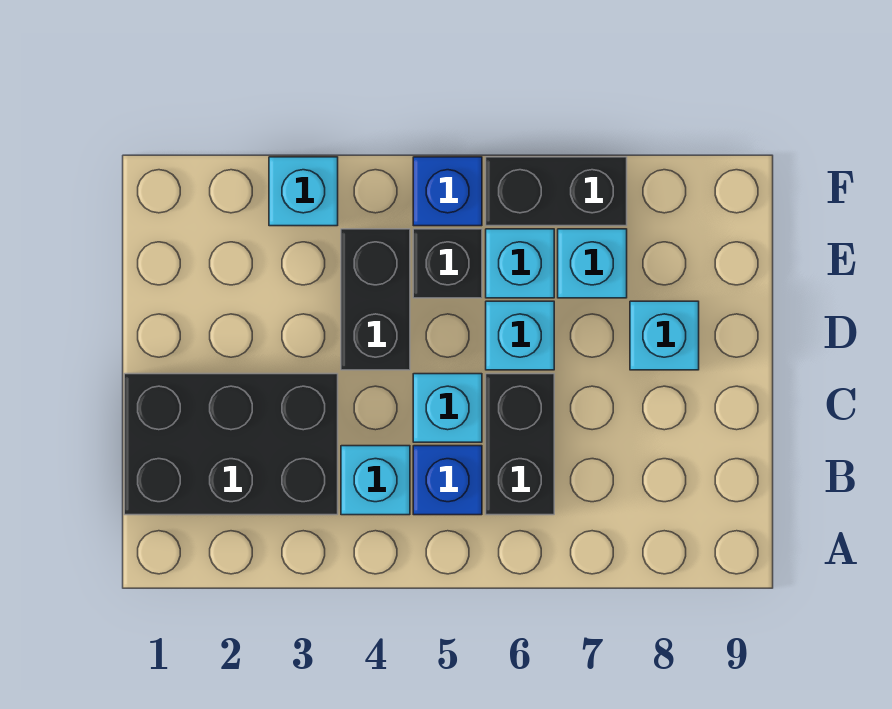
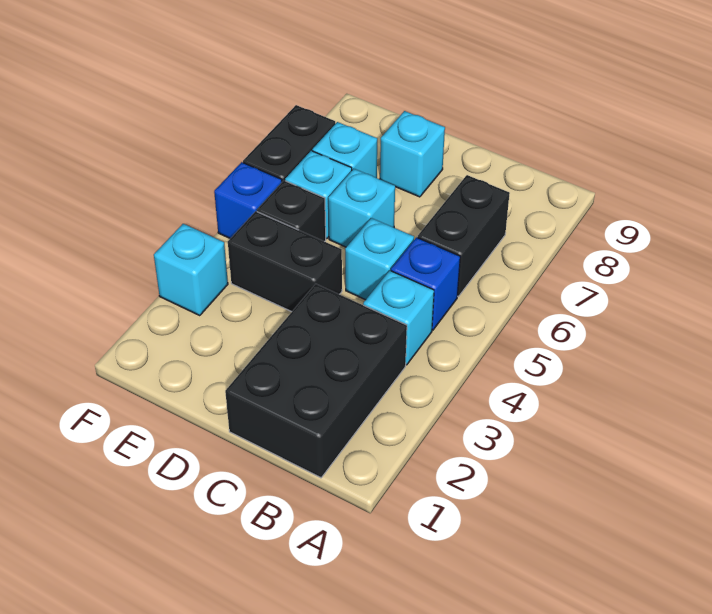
black 1x2 brick [486,374,554,515] -> black 1x2 brick turned to [417,175,510,296]

